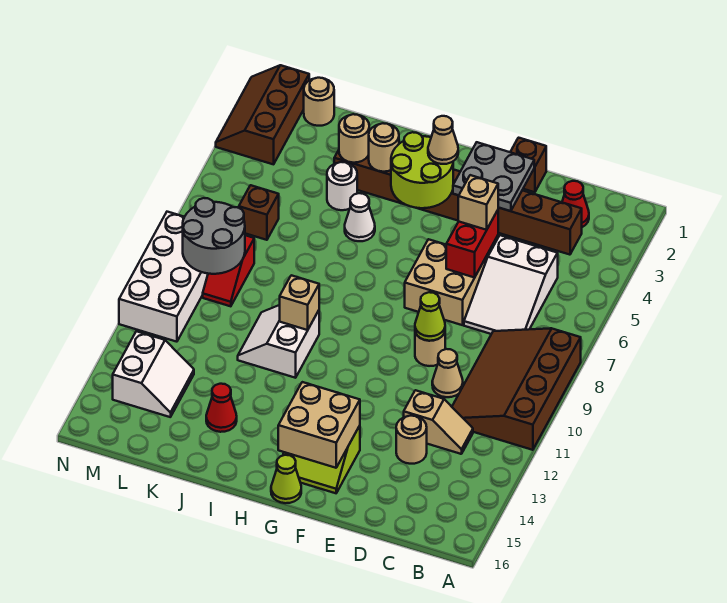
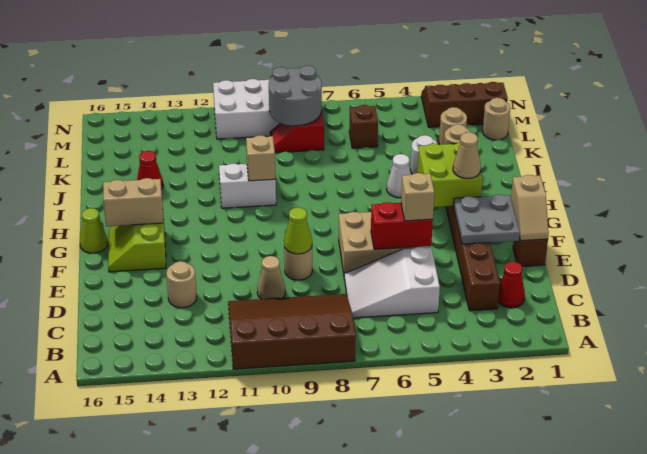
tan 1x2 slope [404,390,473,454] -> tan 1x2 slope moved to [511,175,549,241]
tan 2x2 brick [278,382,360,468] -> tan 1x2 brick [103,178,163,226]
lime 2x2 round brick [391,132,453,208] -> lime 2x2 brick [417,142,483,207]
white 2x2 slope [113,331,194,417] -> none

